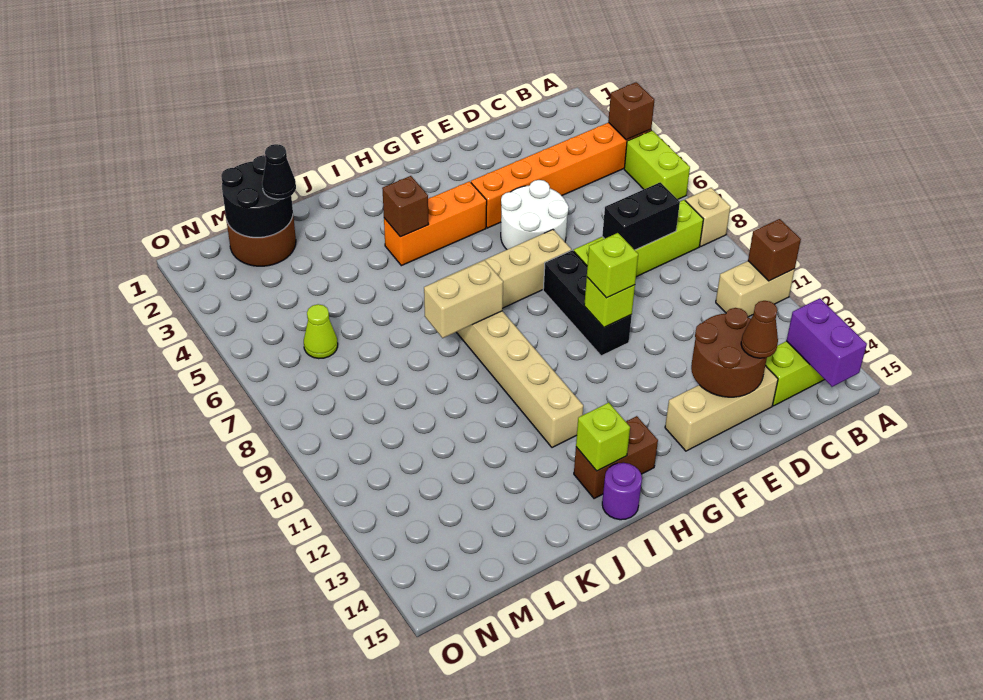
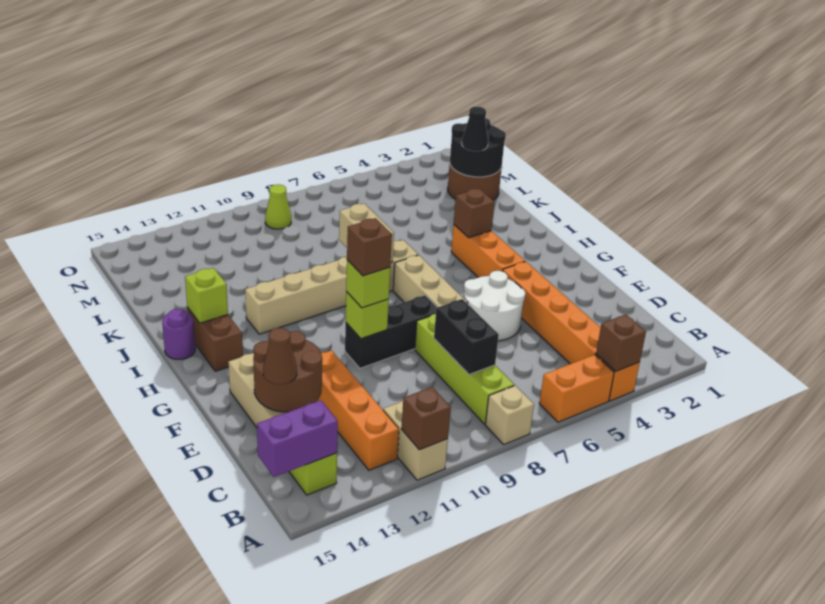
lime 1x2 brick [624,130,690,199] -> orange 1x2 brick [539,355,614,422]
none -> orange 1x4 brick [316,350,399,470]
none -> brown 1x1 brick [347,218,392,276]
lime 1x1 cone [304,304,338,359] -> lime 1x1 cone moved to [265,184,291,229]

